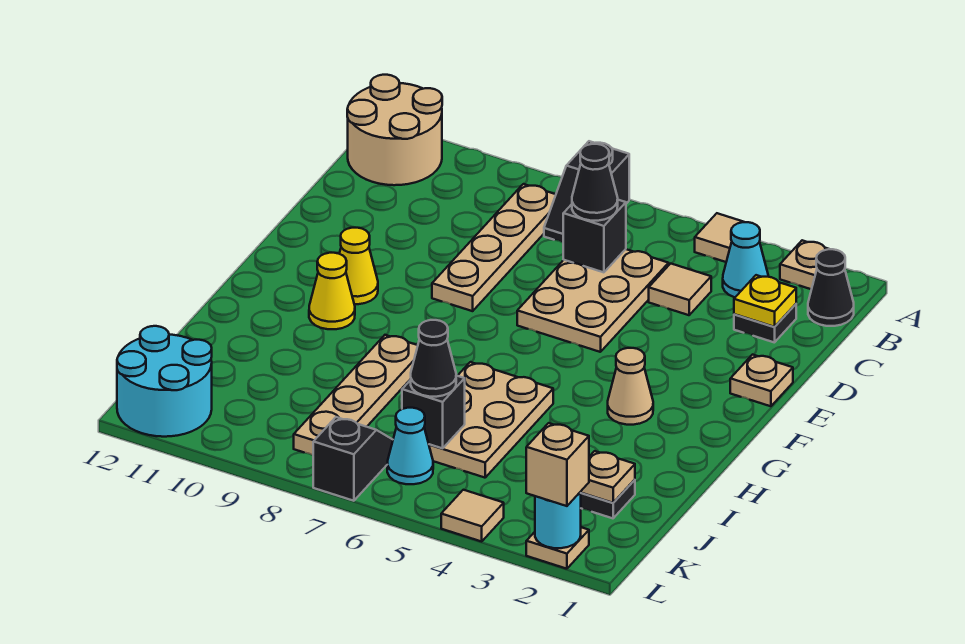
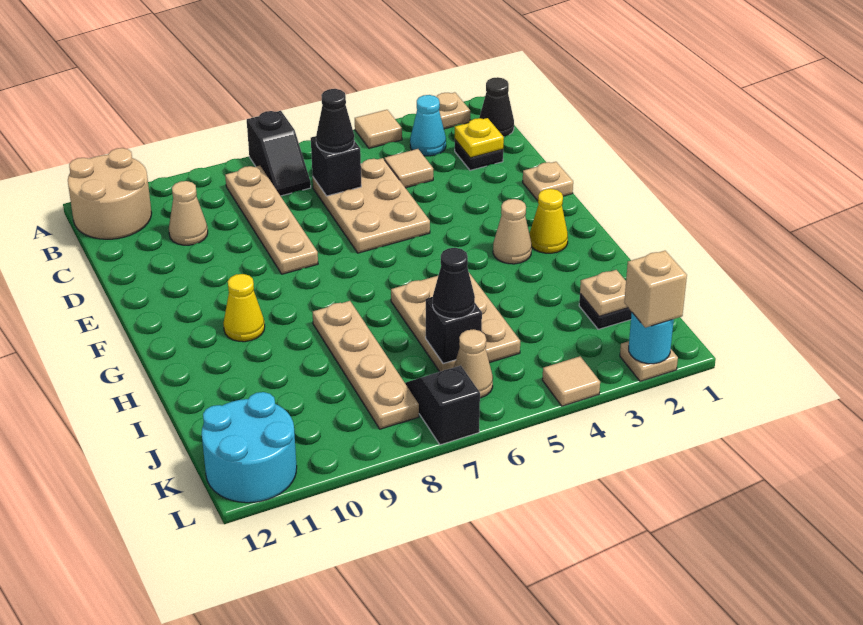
none -> tan 1x1 cone [169,181,208,245]
yellow 1x1 cone [339,228,378,304] -> yellow 1x1 cone moved to [530,189,568,253]
cyan 1x1 cone [387,408,433,484] -> tan 1x1 cone [454,329,493,398]

